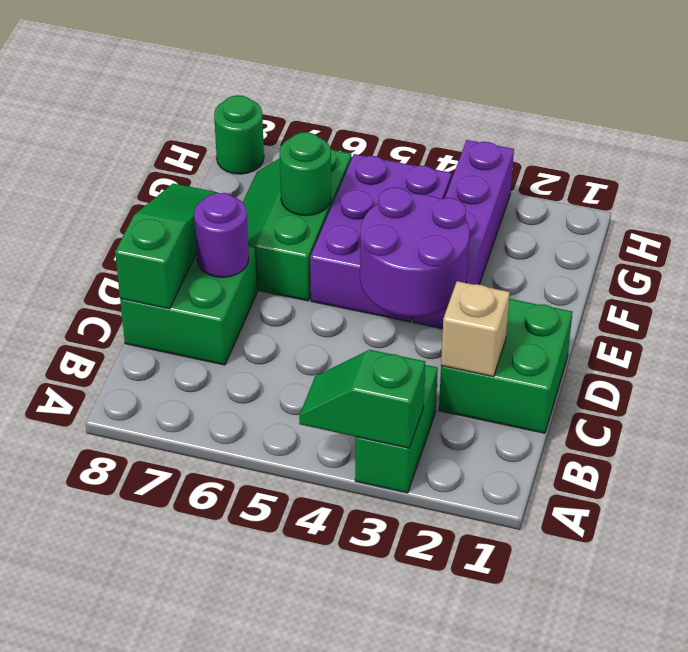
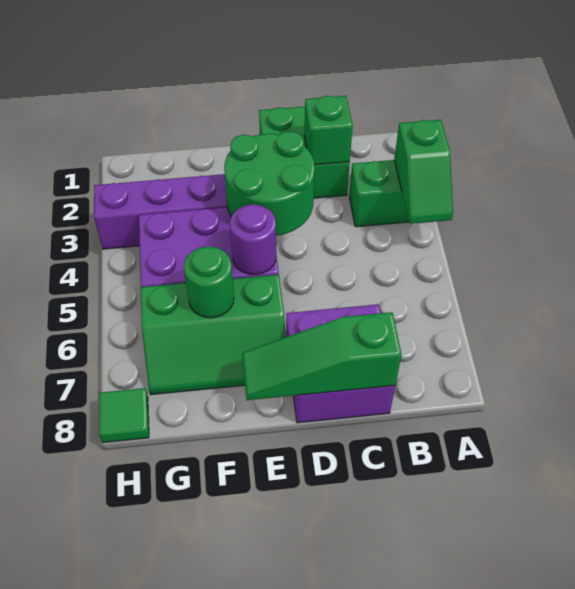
tan 1x1 brick [441,281,510,377] -> green 1x1 brick [304,96,353,165]
green 2x2 brick [120,246,257,365] -> purple 2x2 brick [286,304,395,423]
purple 2x2 round brick [360,187,469,316] -> green 2x2 round brick [224,131,315,236]
purple 1x1 round brick [194,192,249,277] -> purple 1x1 round brick moved to [230,205,276,274]
green 1x1 round brick [214,95,264,174] -> green 1x1 tile [99,388,149,443]

